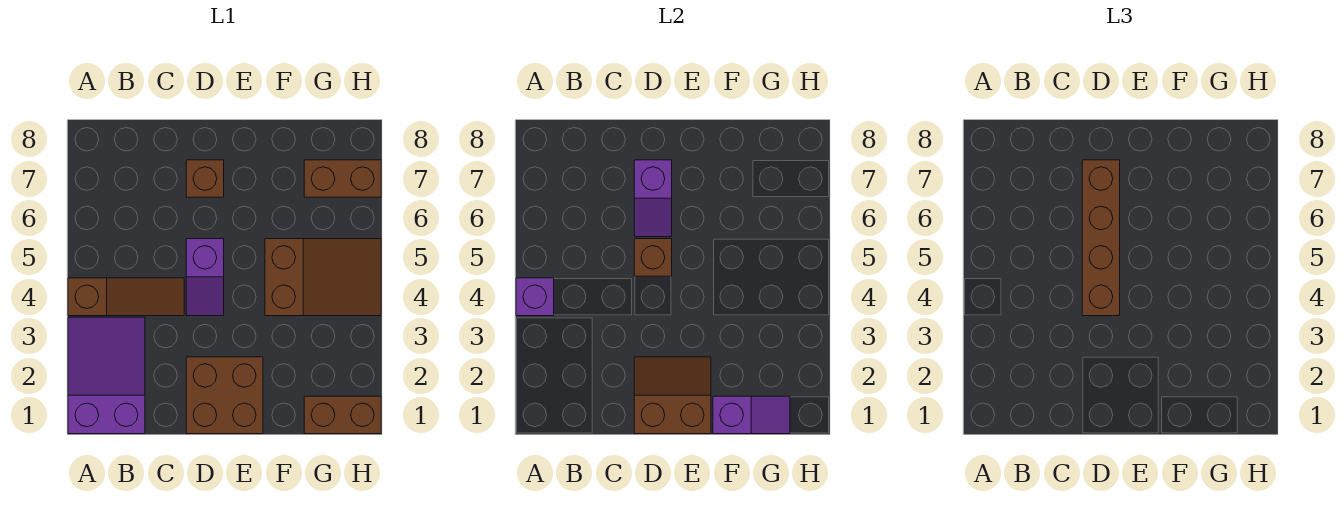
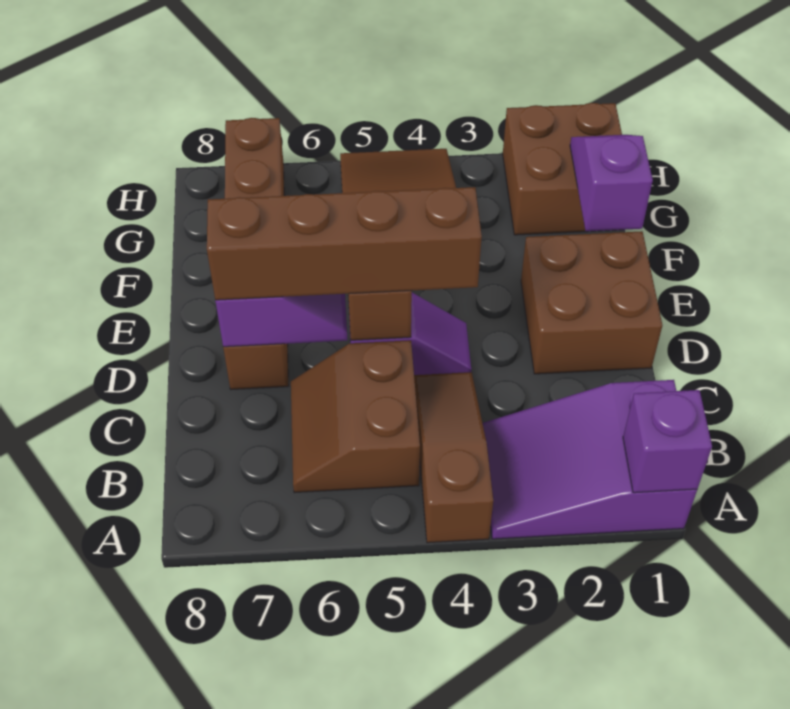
purple 1x1 brick [516,278,554,316] -> purple 1x1 brick moved to [623,390,712,493]
brown 2x2 slope [634,357,711,434] -> brown 2x2 slope moved to [291,340,420,493]
brown 1x2 brick [304,396,381,434] -> brown 2x2 brick [503,103,622,235]

